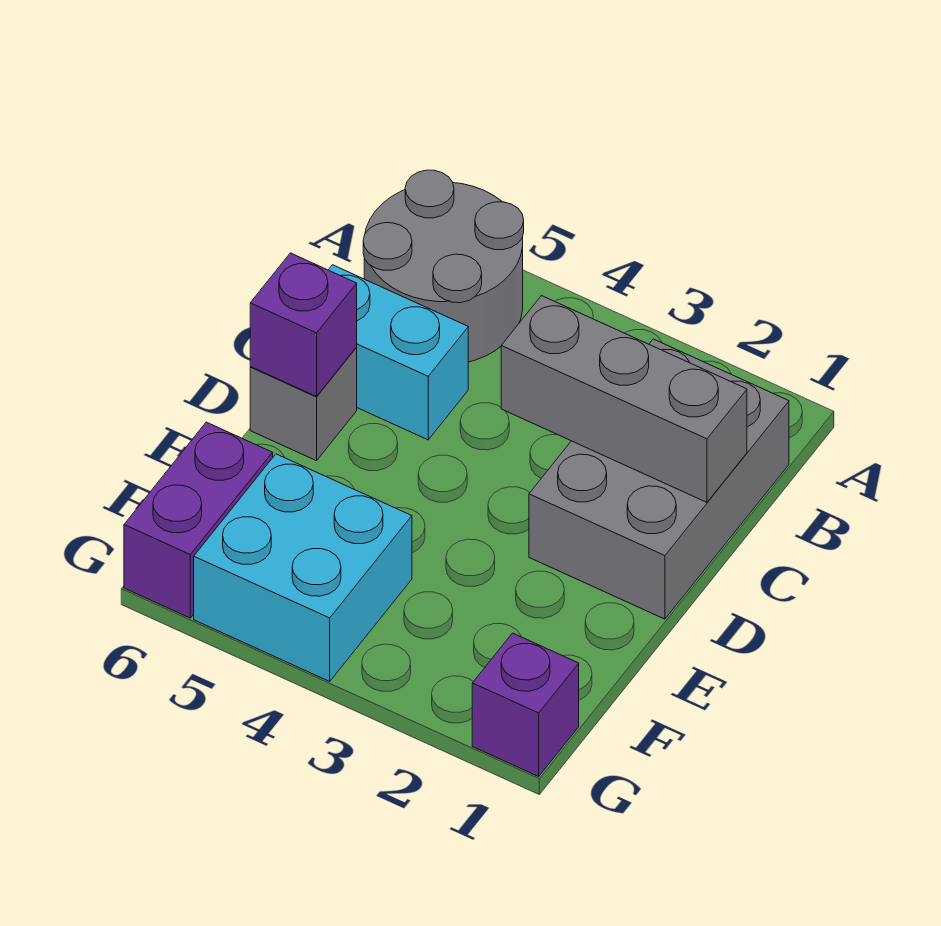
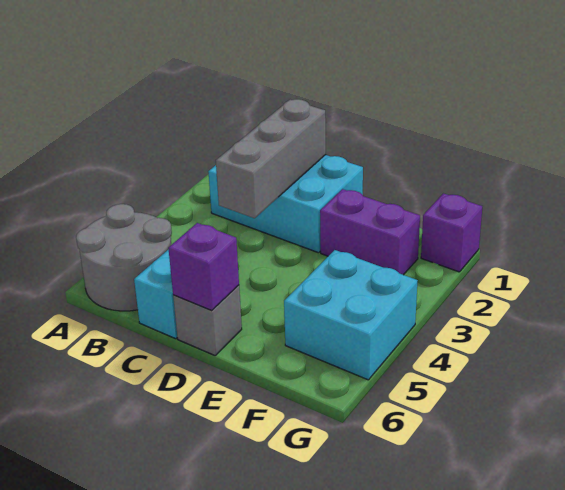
grey 2x3 brick [529,339,789,619] -> cyan 2x3 brick [208,155,363,253]
purple 1x2 brick [124,422,273,618] -> purple 1x2 brick moved to [320,189,420,275]

